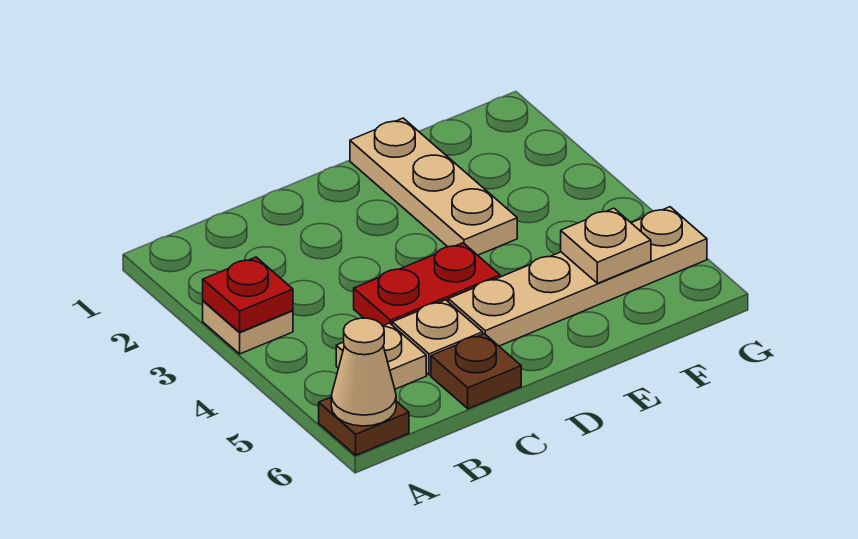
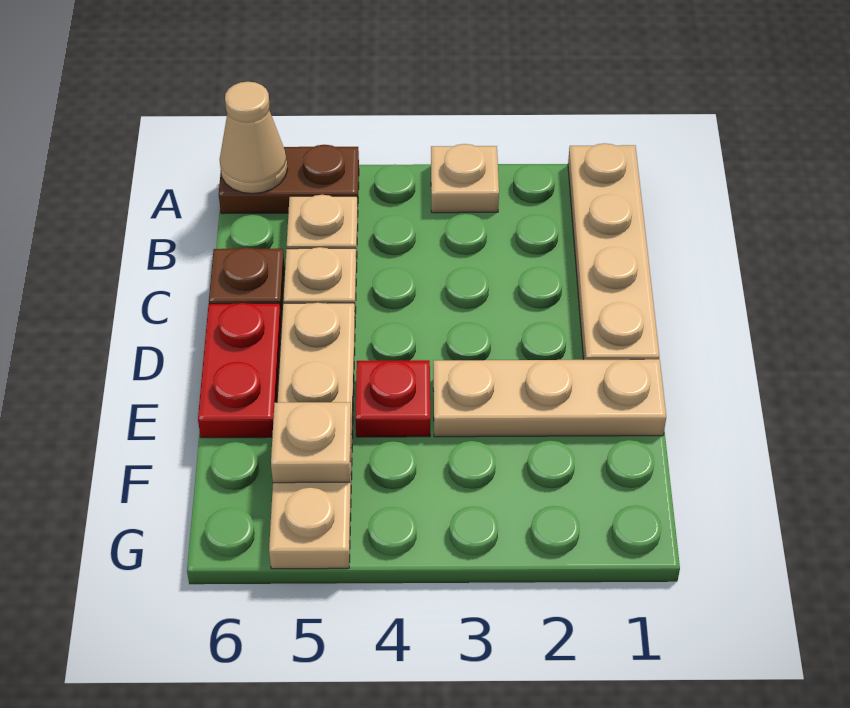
none -> tan 1x4 plate [568,143,660,360]
red 1x1 plate [203,257,293,332] -> red 1x1 plate moved to [355,360,430,437]
brown 1x1 plate [319,397,409,455] -> brown 1x2 plate [219,145,359,214]
red 1x2 plate [354,243,500,326] -> red 1x2 plate moved to [198,303,281,438]

